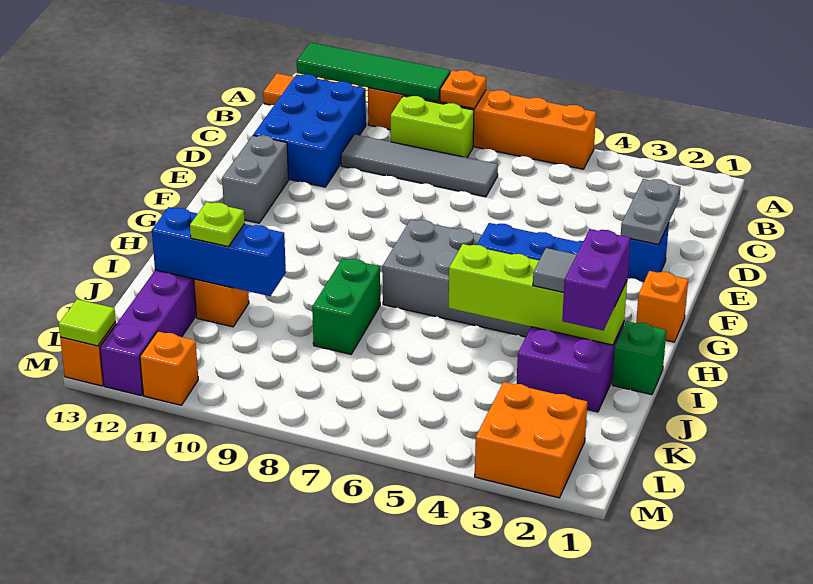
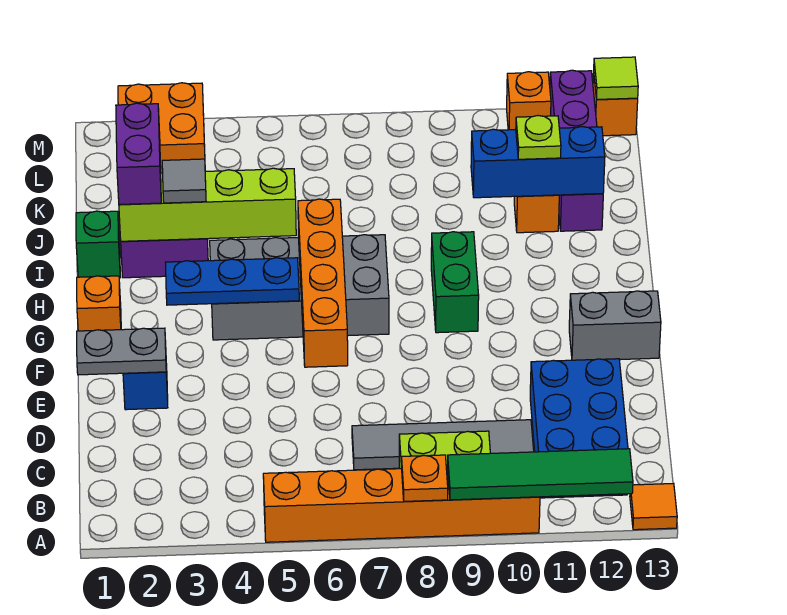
grey 1x2 plate [621,179,681,245] -> grey 1x2 plate turned to [77,328,166,375]
none -> orange 1x4 brick [298,199,348,367]
grey 1x2 brick [222,135,289,223] -> grey 1x2 brick turned to [569,291,661,360]
green 1x2 brick [312,258,380,354] -> green 1x2 brick moved to [431,232,479,333]

